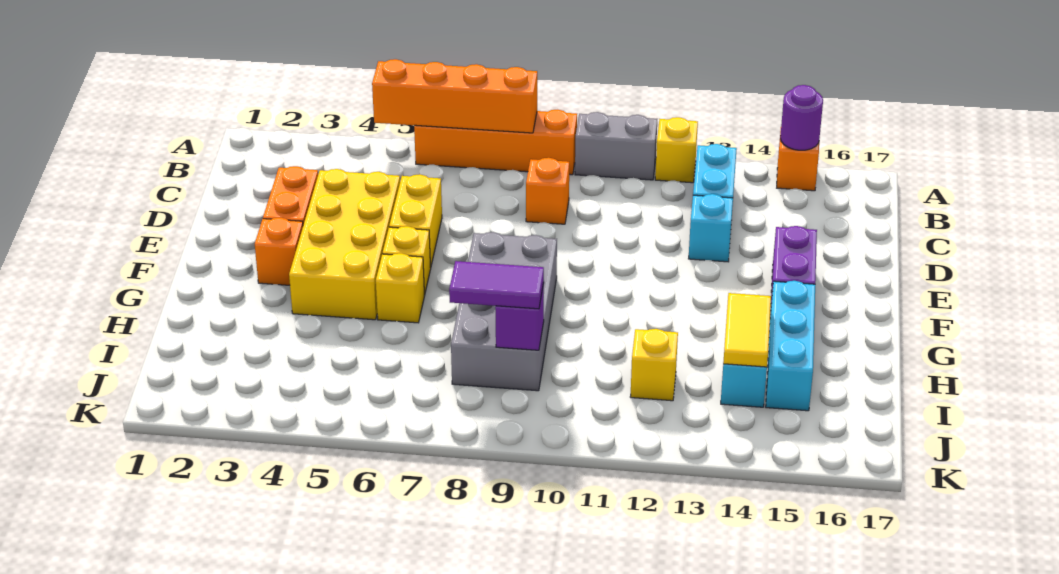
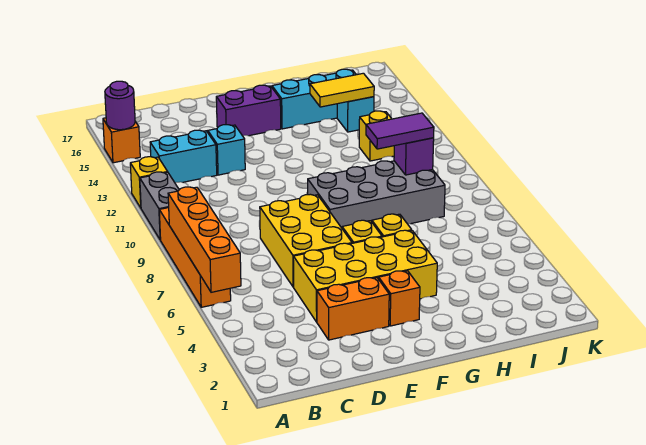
orange 1x1 brick [526,158,569,224] -> none
yellow 1x2 brick [389,174,442,267] -> yellow 2x3 brick [260,194,352,287]
purple 1x2 tile [449,261,544,309] -> purple 1x2 tile turned to [366,113,434,149]

